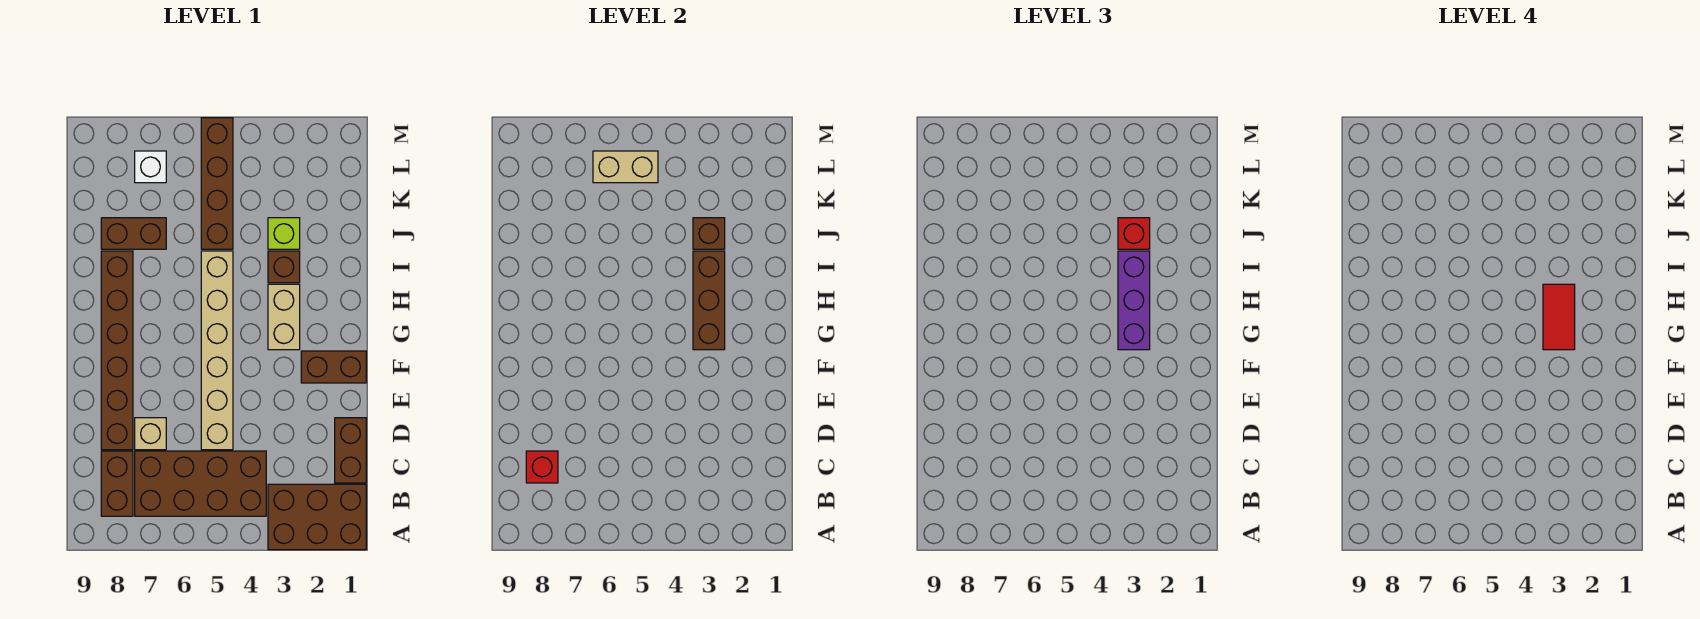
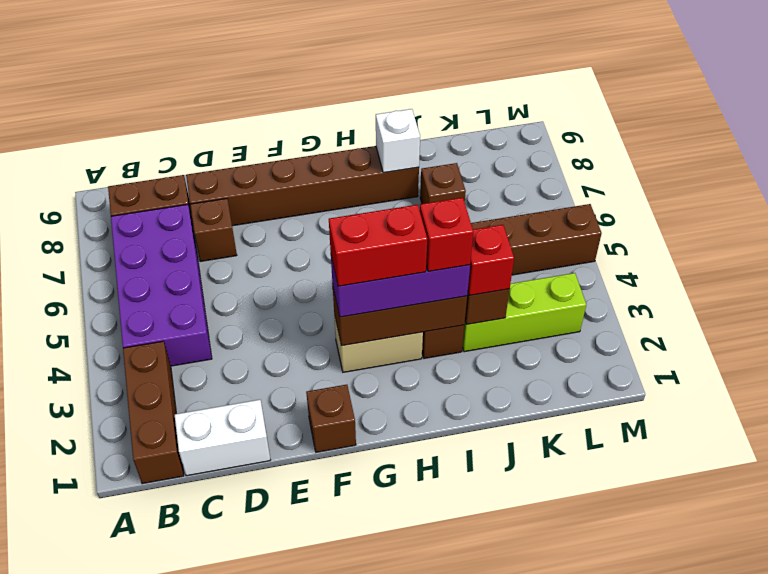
brown 2x3 brick [268,484,366,550] -> brown 1x3 brick [123,341,184,484]
brown 2x4 brick [135,451,266,516] -> purple 2x4 brick [111,205,212,366]
brown 1x2 brick [335,418,366,483] -> white 1x2 brick [175,400,270,476]
red 1x1 brick [526,451,558,483] -> red 1x1 brick moved to [420,198,473,272]
tan 1x6 brick [201,251,233,450] -> none
tan 1x1 brick [135,418,166,450] -> brown 1x1 brick [190,199,237,262]
brown 1x2 brick [301,351,366,383] -> brown 1x1 brick [306,385,356,452]
red 1x2 tile [1543,284,1575,350] -> red 1x2 brick [329,205,427,286]
lime 1x1 brick [268,218,300,249] -> lime 1x3 brick [462,273,586,352]
brown 1x2 brick [101,218,166,249] -> brown 1x1 brick [420,163,466,204]
tan 1x2 brick [593,151,658,183] -> none
white 1x1 brick [135,151,166,183] -> white 1x1 brick moved to [376,109,420,173]

